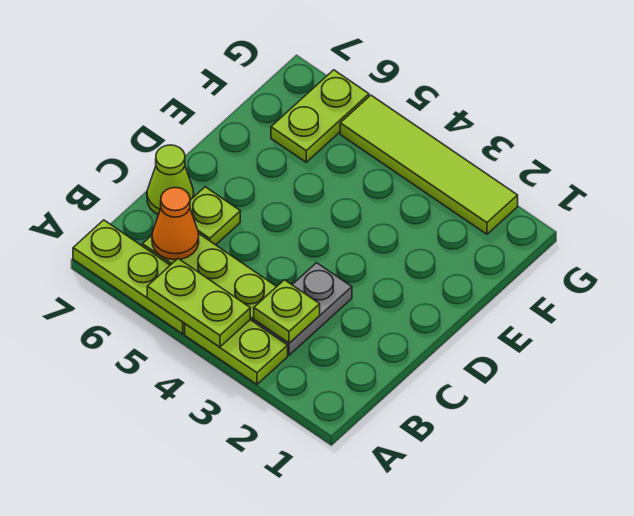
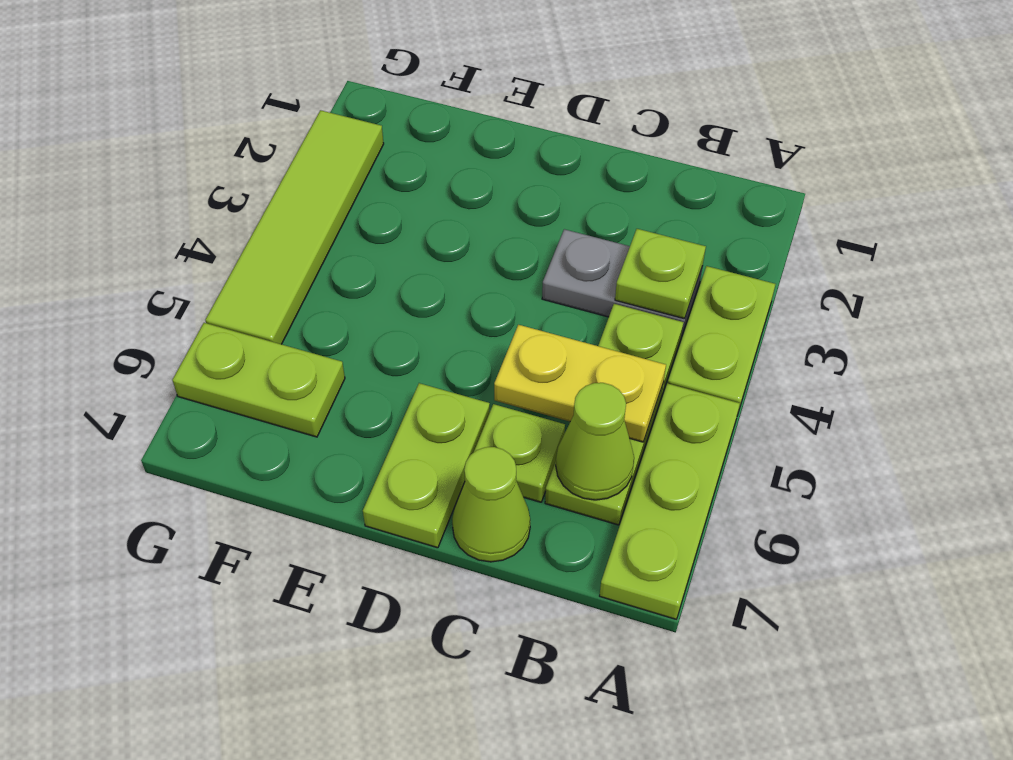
lime 1x2 plate [147,259,250,347] -> lime 1x2 plate moved to [363,383,490,548]
none -> yellow 1x2 plate [494,325,666,442]
orange 1x1 cone [152,188,199,260] -> lime 1x1 cone [556,383,634,500]

